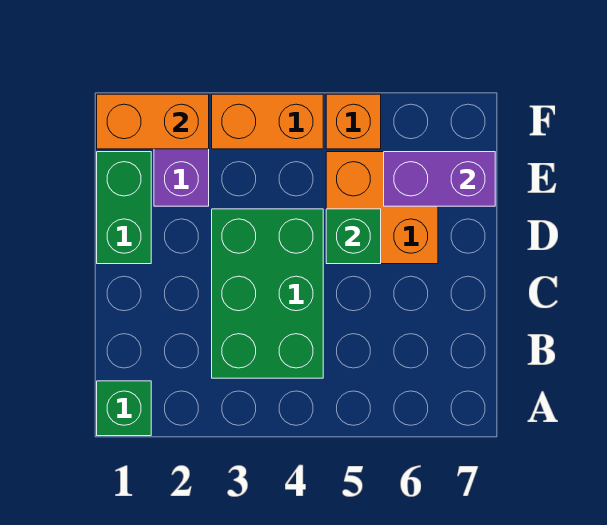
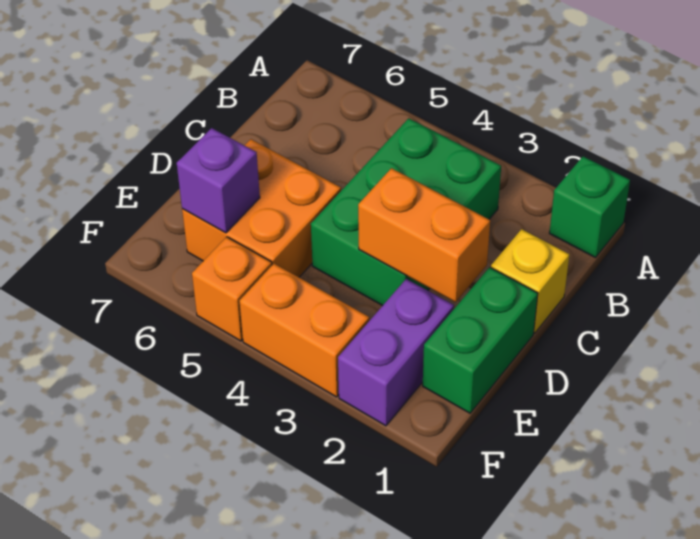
none -> yellow 1x1 brick [491,229,569,333]
green 1x1 brick [326,209,381,264] -> none
purple 1x2 brick [384,152,495,206] -> purple 1x1 brick [177,128,260,233]
orange 1x2 brick [97,94,209,149] -> orange 1x2 brick moved to [358,168,490,302]

